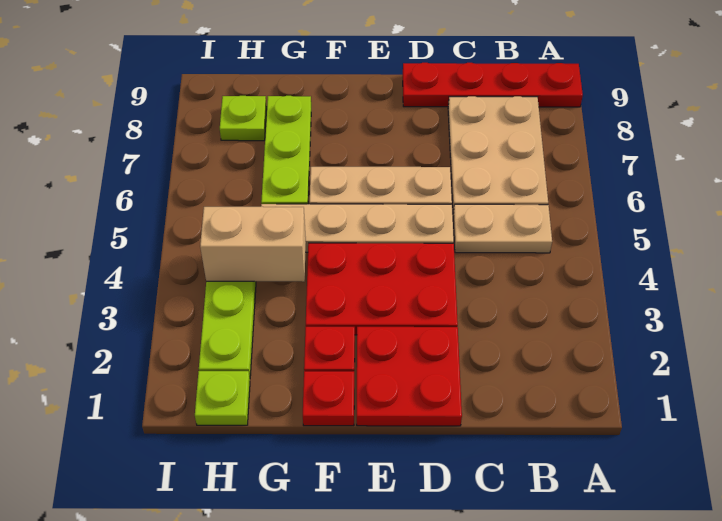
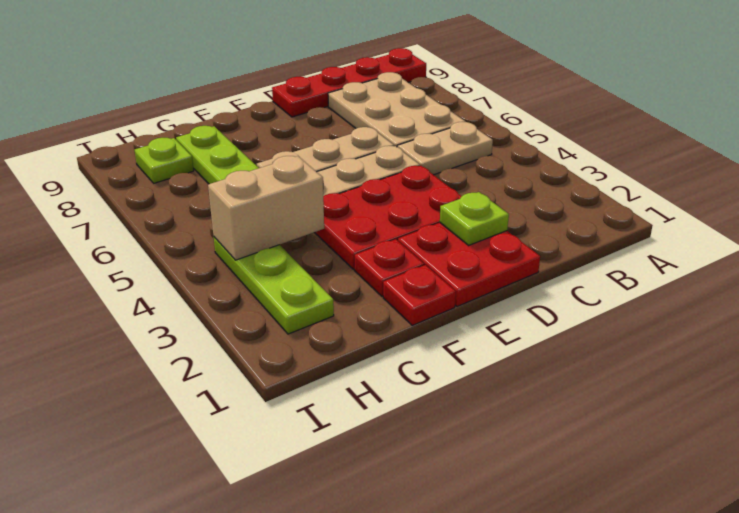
lime 1x1 plate [195,371,250,425] -> lime 1x1 plate moved to [440,192,509,245]

